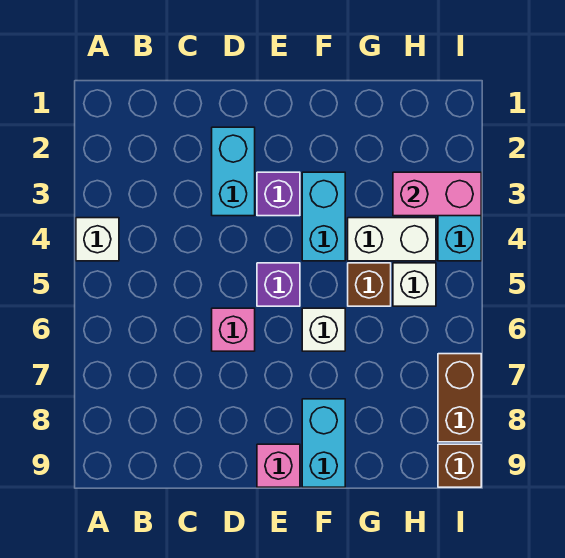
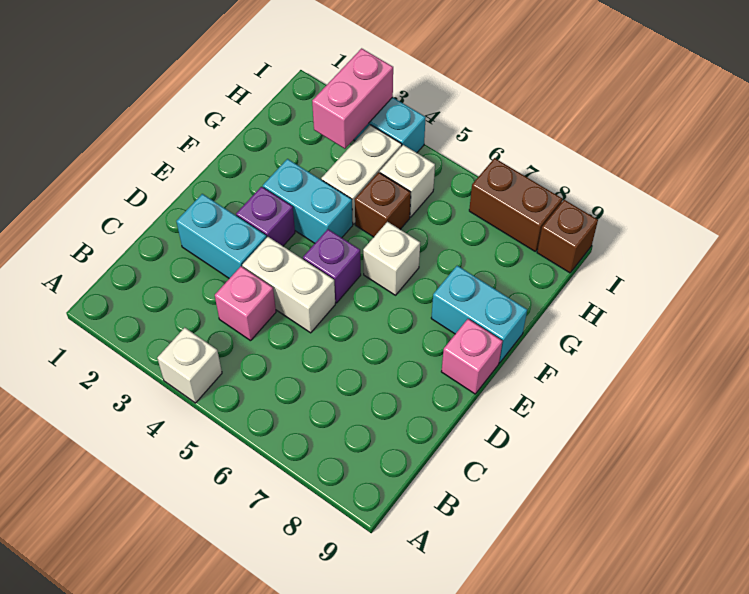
none -> white 1x2 brick [242,237,335,333]
pink 1x1 brick [212,308,255,351] -> pink 1x1 brick moved to [215,266,276,341]

